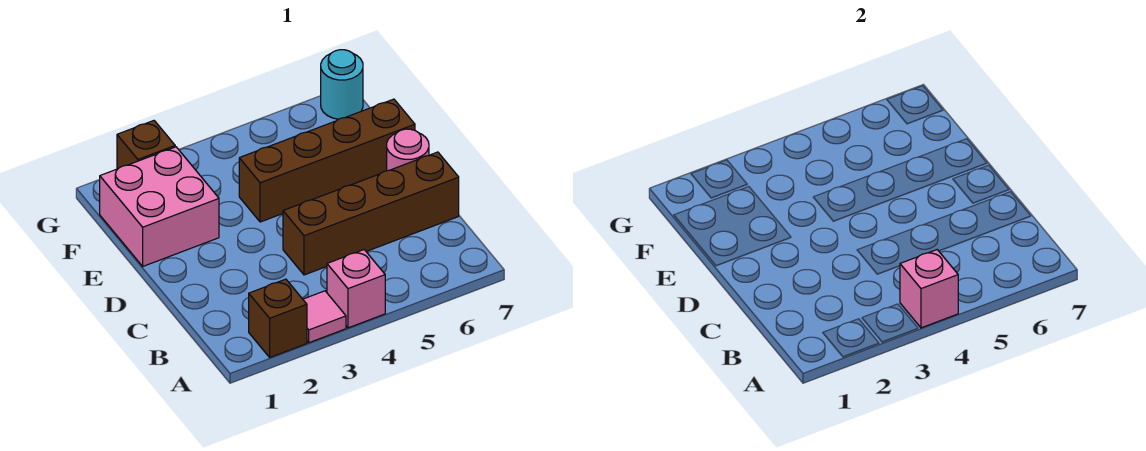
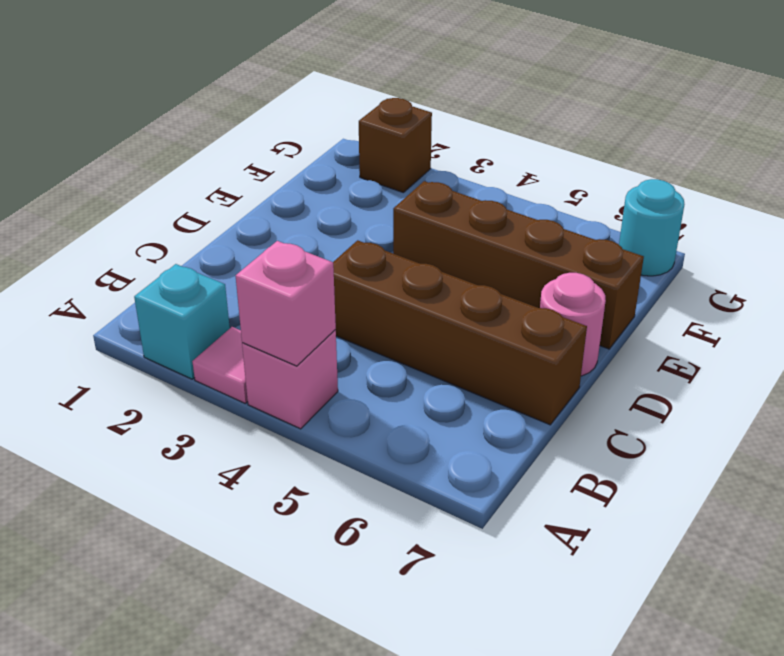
brown 1x1 brick [249,279,307,357] -> cyan 1x1 brick [134,264,230,379]
pink 2x2 brick [100,147,219,266] -> none

